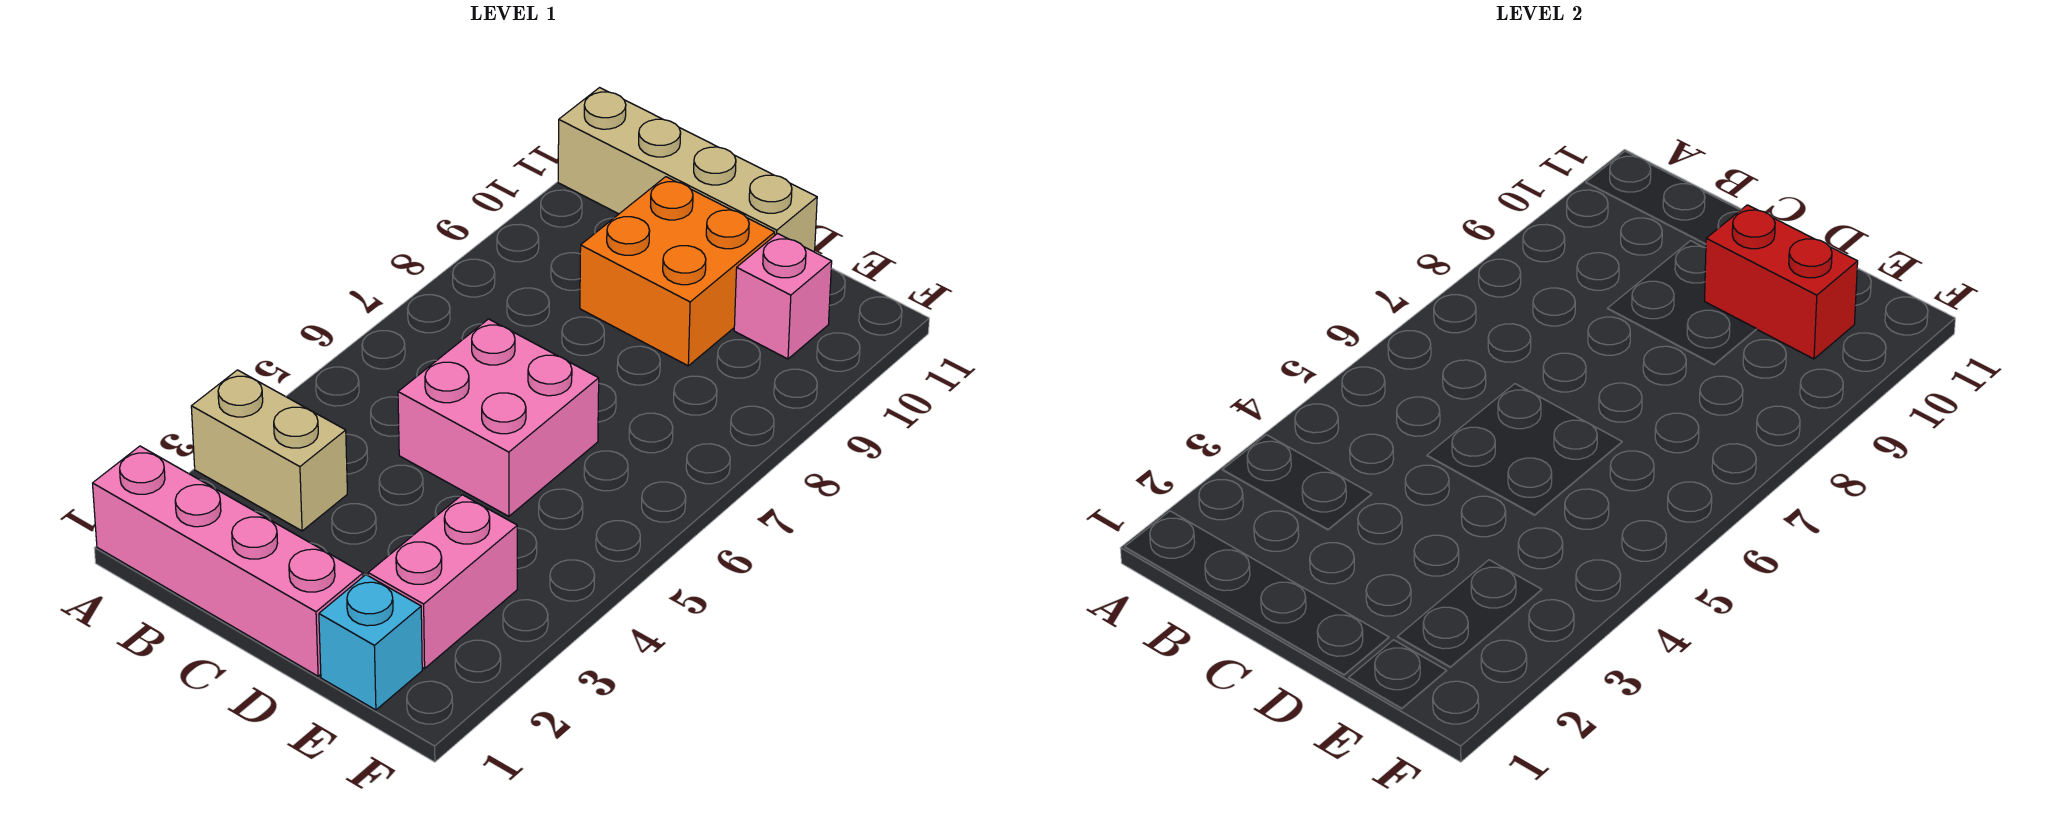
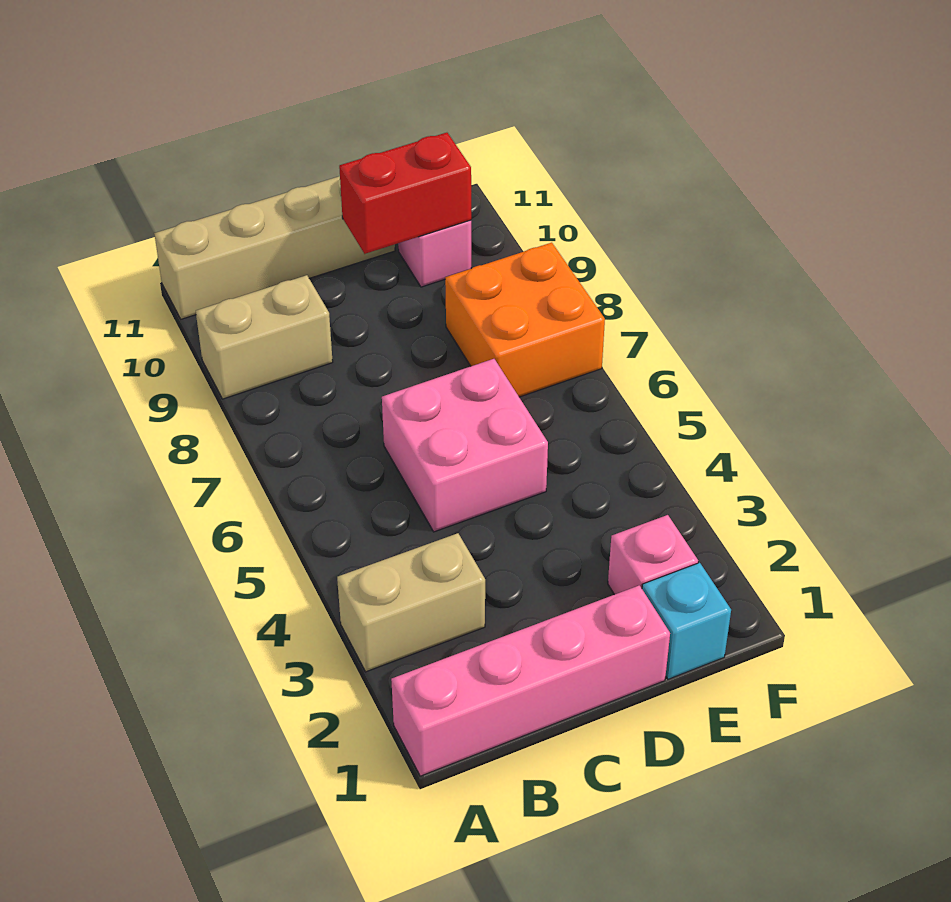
none -> tan 1x2 brick [196,275,333,399]
orange 2x2 brick [580,177,775,366] -> orange 2x2 brick moved to [445,243,605,397]
pink 1x2 brick [368,495,517,669] -> pink 1x1 brick [608,515,698,595]

